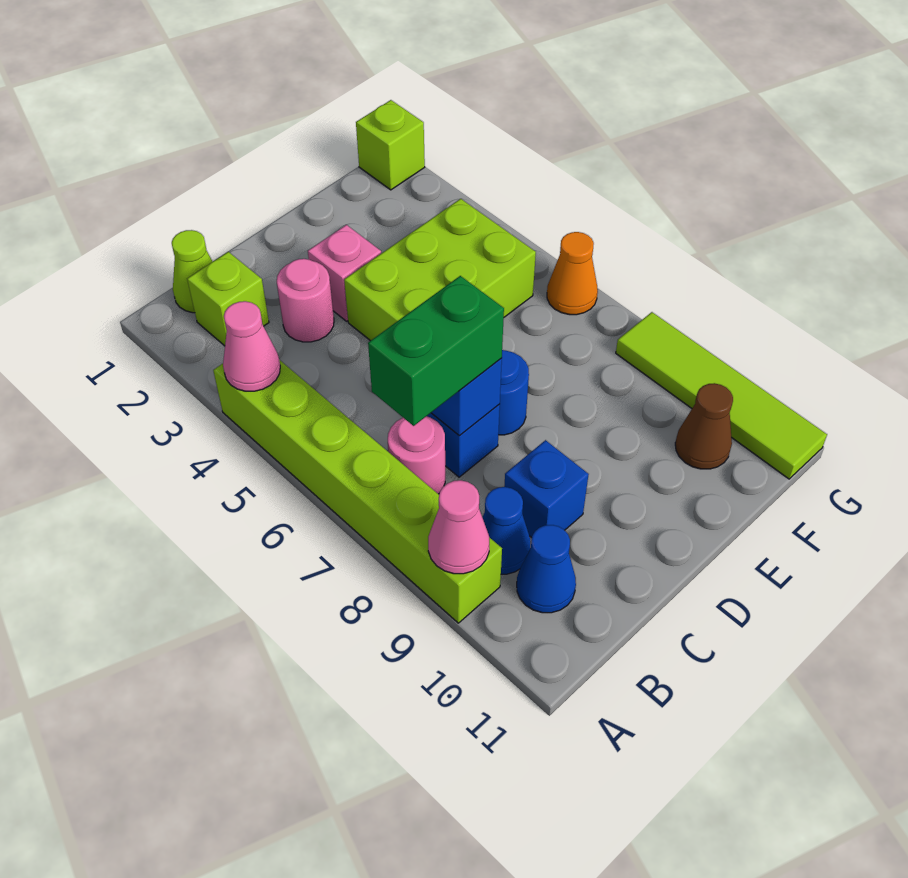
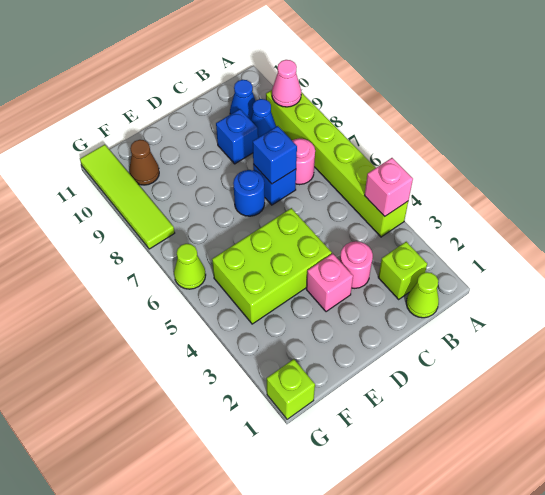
pink 1x1 cone [223,301,280,391] -> pink 1x1 brick [364,158,413,216]
green 1x2 brick [368,276,504,426] -> none
orange 1x1 cone [547,232,598,315] -> lime 1x1 cone [174,244,206,289]

